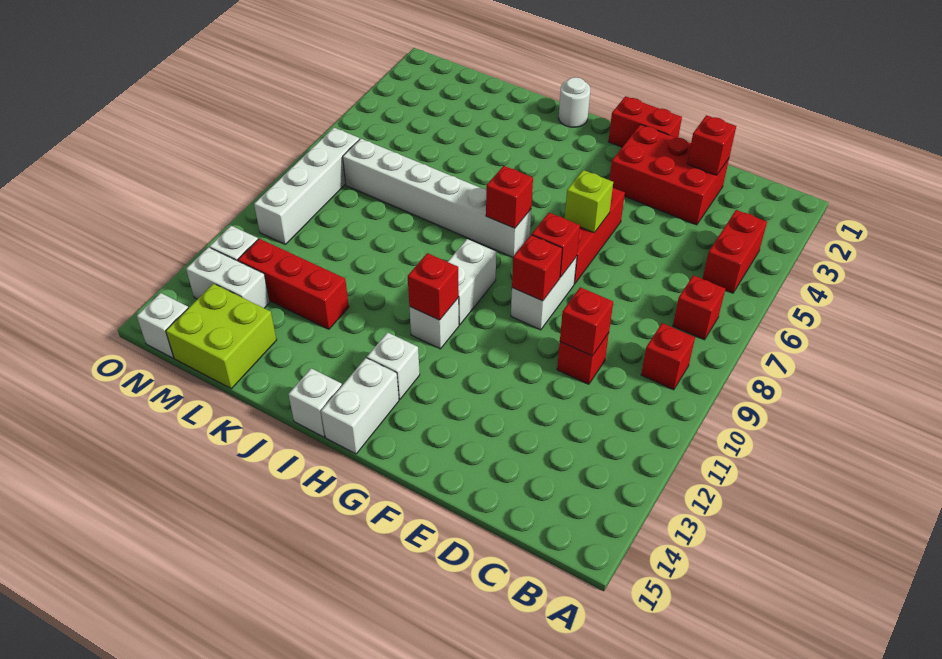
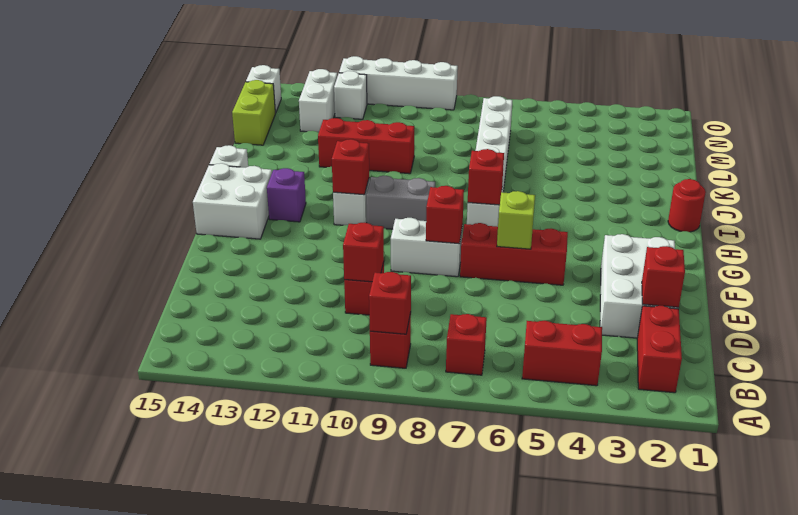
red 2x3 brick [609,124,729,225] -> white 2x3 brick [600,234,679,338]
red 1x2 brick [608,96,682,147] -> red 1x2 brick moved to [637,306,682,393]
red 1x1 brick [512,235,562,301] -> red 1x1 brick moved to [369,272,411,334]
white 1x2 brick [448,239,496,325] -> grey 1x2 brick [366,176,435,229]
white 1x1 brick [367,332,420,399] -> purple 1x1 brick [267,168,306,222]
white 1x2 brick [321,358,399,454] -> white 2x2 brick [193,163,272,239]
white 1x1 round brick [559,77,590,127] -> red 1x1 round brick [668,179,706,232]
red 1x3 brick [238,239,349,329] -> red 1x3 brick turned to [318,118,414,174]
lime 2x2 brick [166,284,277,389] -> lime 1x2 brick [232,80,275,145]
white 1x4 brick [254,128,360,244] -> white 1x4 brick moved to [339,56,458,110]

